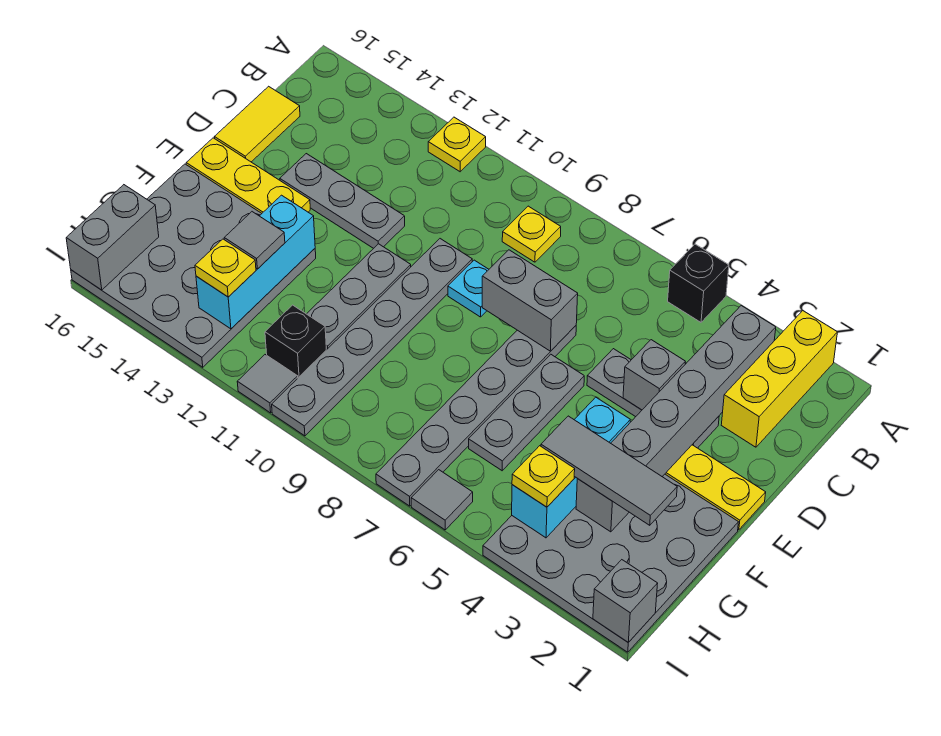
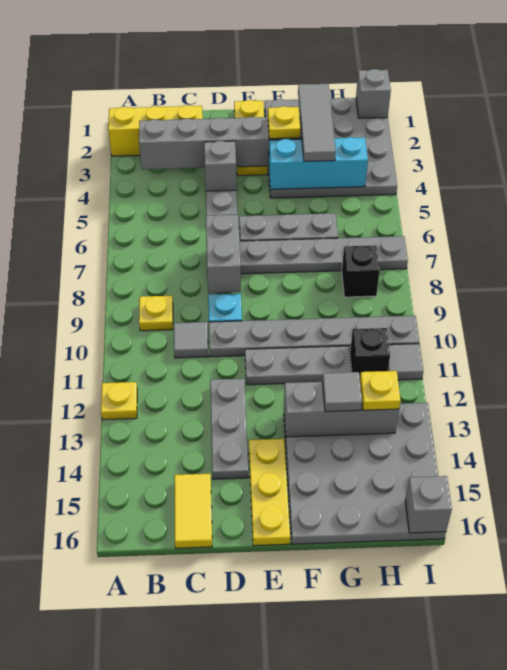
black 1x1 brick [668,244,729,322] -> black 1x1 brick moved to [342,245,380,297]
yellow 1x2 tile [215,86,300,162] -> yellow 1x2 tile turned to [174,474,212,548]
cyan 1x3 brick [196,195,315,329] -> grey 1x3 brick [284,382,399,437]
yellow 1x1 plate [512,446,575,507] -> yellow 1x1 plate moved to [268,106,301,139]
grey 1x2 brick [66,185,159,290] -> grey 1x1 brick [405,476,452,533]
grey 1x1 tile [411,470,473,530] -> grey 1x1 tile moved to [174,322,208,358]

